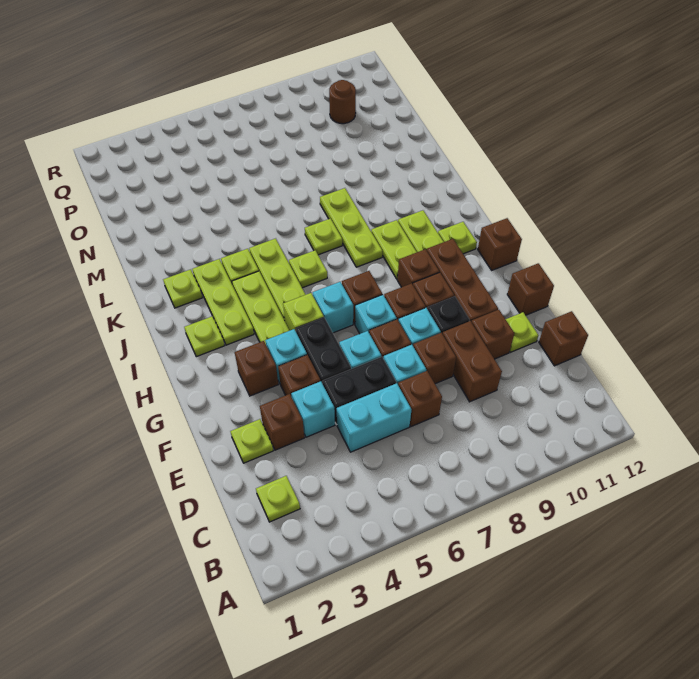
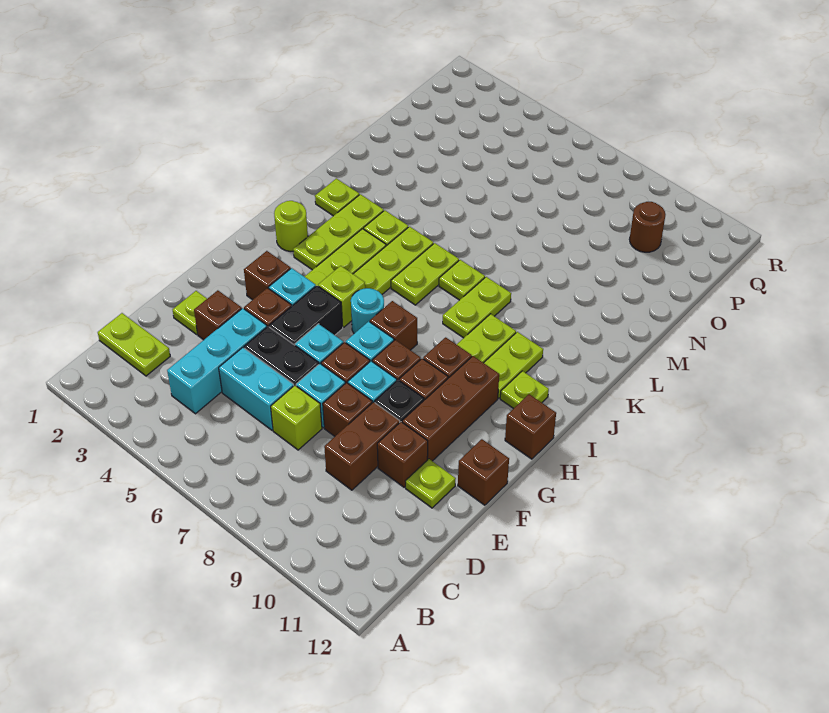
lime 1x1 plate [256,476,300,522] -> lime 1x2 plate [98,313,170,376]
brown 1x1 brick [398,371,442,427] -> lime 1x1 brick [271,385,322,450]
brown 1x1 brick [539,311,588,366] -> none
cyan 1x1 brick [291,381,335,437] -> cyan 1x3 brick [167,308,267,414]
cyan 1x1 brick [313,282,353,333] -> cyan 1x1 round brick [351,288,384,333]
lime 1x1 plate [184,316,225,357] -> lime 1x1 round brick [274,201,308,252]
lime 1x1 plate [289,250,327,288] -> lime 1x2 plate [391,243,459,305]
lime 1x3 plate [320,188,382,267] -> lime 1x2 plate [443,277,511,338]

